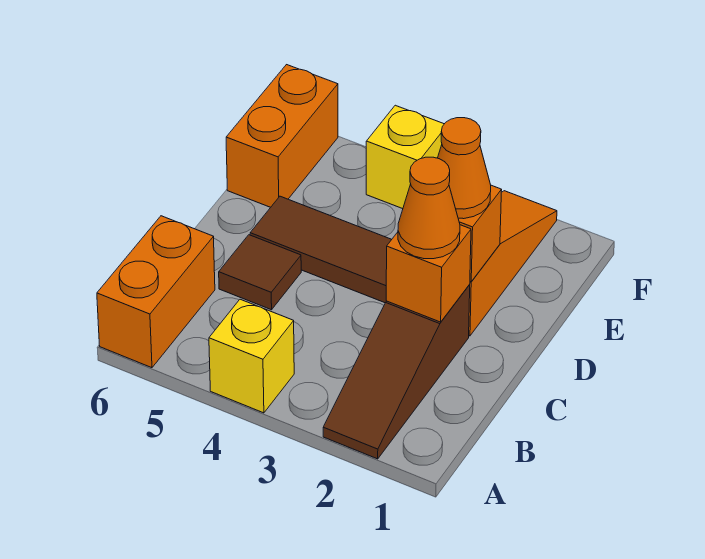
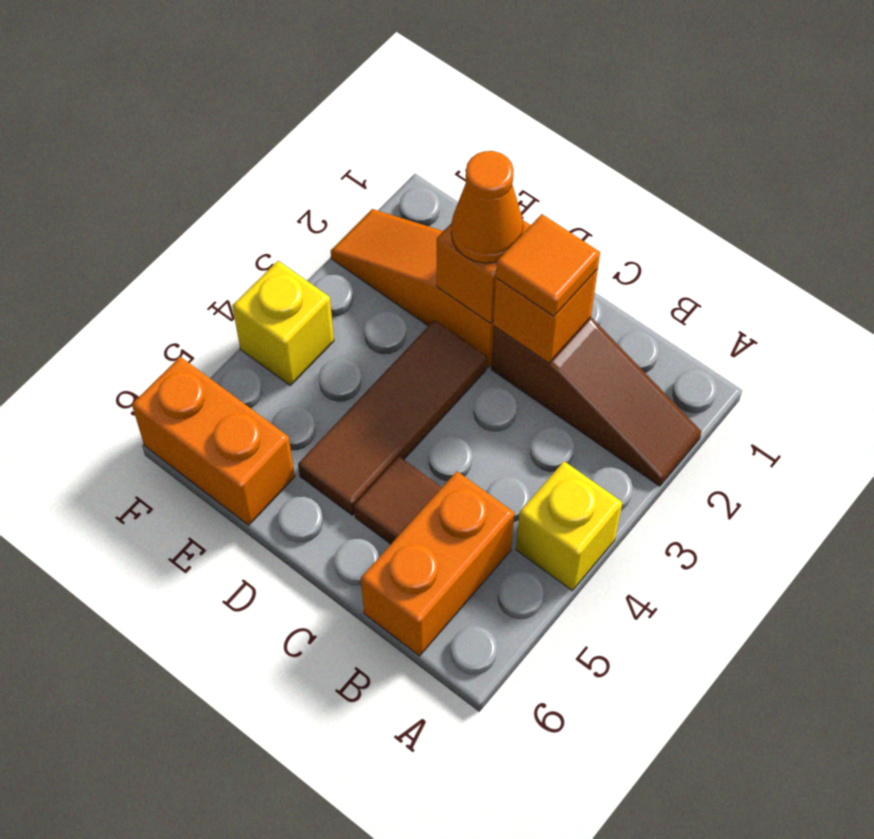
orange 1x2 brick [97,216,215,368] -> orange 1x2 brick turned to [361,471,514,656]
orange 1x1 cone [398,157,460,259] -> orange 1x1 tile [496,214,600,316]

